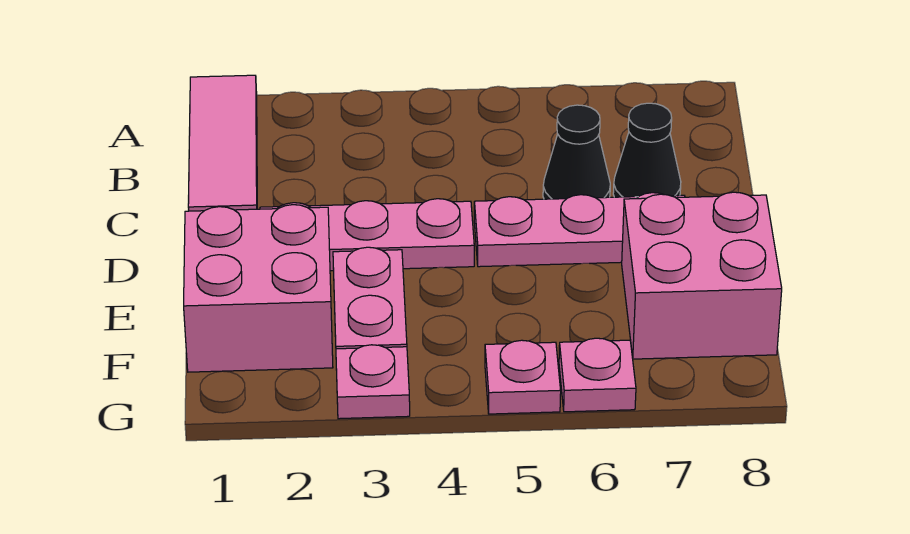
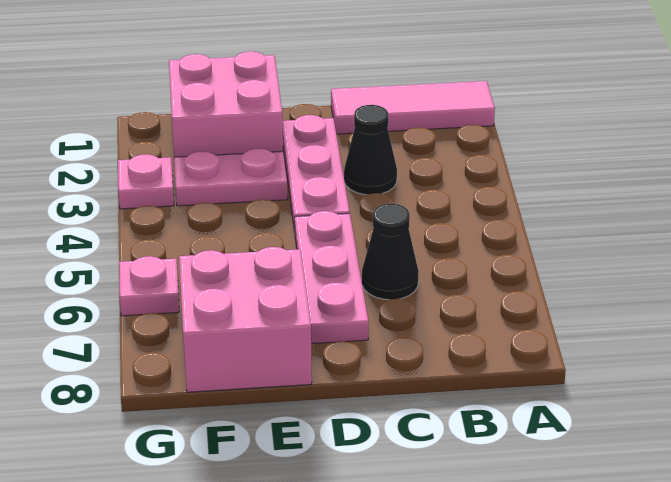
black 1x1 cone [613,103,681,197] -> black 1x1 cone moved to [344,105,397,195]
pink 1x1 plate [485,340,561,414] -> none

